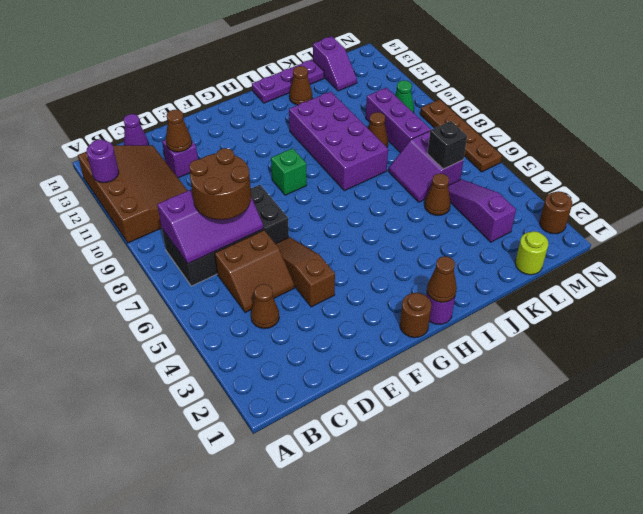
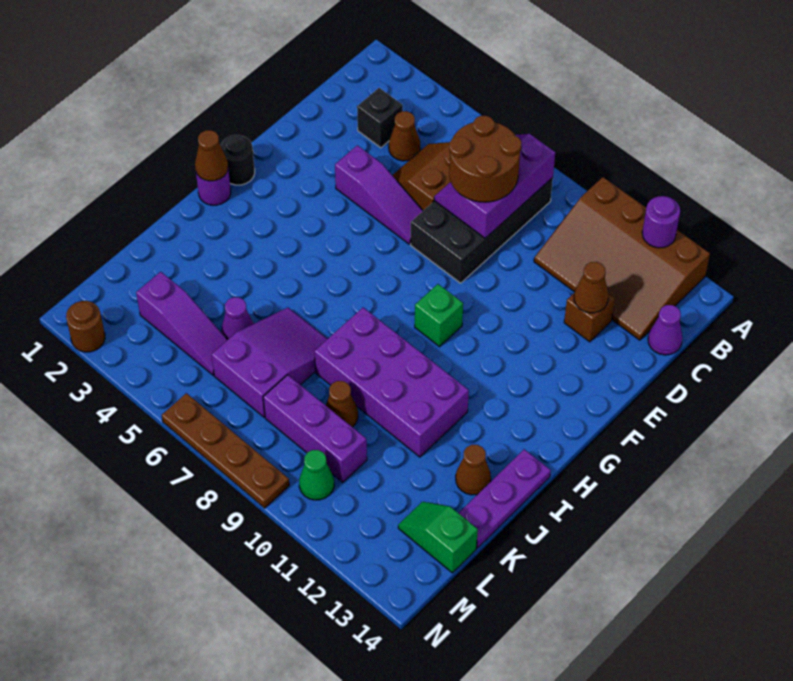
purple 1x1 brick [162,139,198,178] -> brown 1x1 brick [564,293,615,342]
brown 1x3 slope [276,237,335,307] -> purple 1x3 slope [335,145,423,244]
brown 1x1 round brick [400,293,431,338] -> black 1x1 round brick [221,135,255,185]
brown 1x1 cone [425,173,451,215] -> purple 1x1 cone [221,297,254,340]
purple 2x2 slope [388,131,463,202] -> purple 2x3 slope [211,308,327,417]
lime 1x1 round brick [515,231,548,275] -> none
black 1x1 brick [428,121,467,169] -> black 1x1 brick moved to [357,88,403,148]
purple 1x2 slope [313,36,357,91] -> green 1x2 slope [398,502,478,573]

